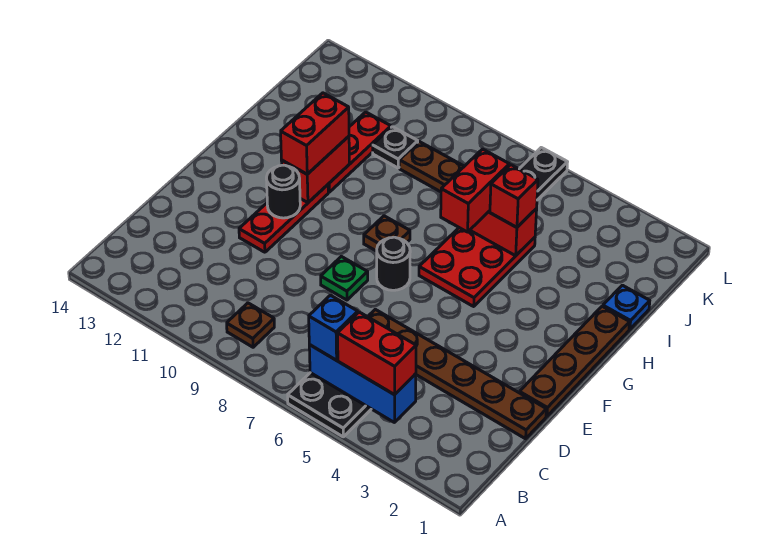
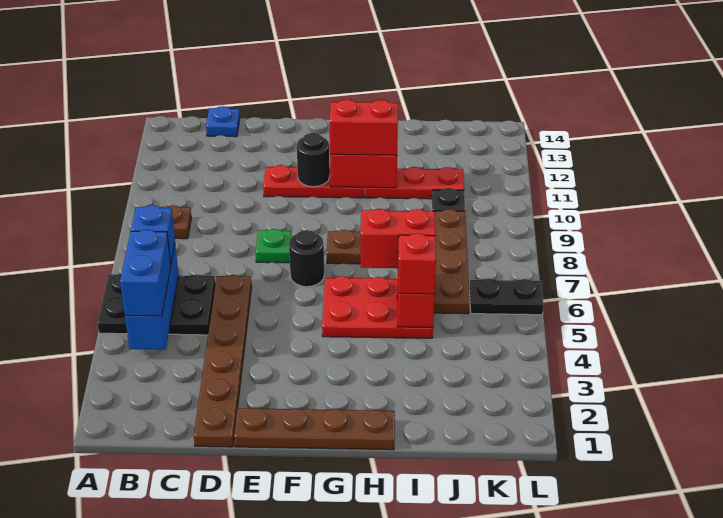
red 1x2 brick [338,312,416,395] -> blue 1x2 brick [120,230,171,316]
blue 1x1 plate [603,285,650,329] -> blue 1x1 plate moved to [206,106,240,137]

